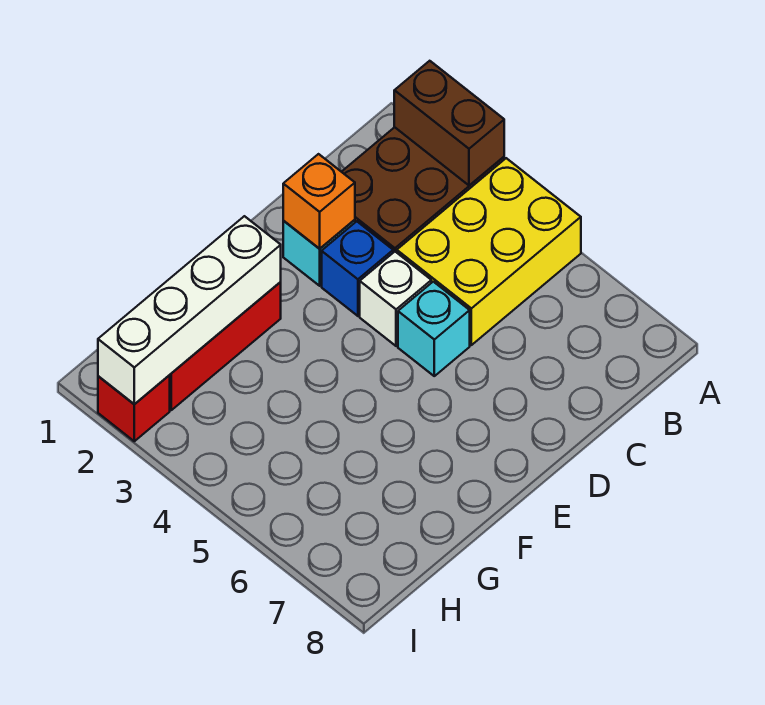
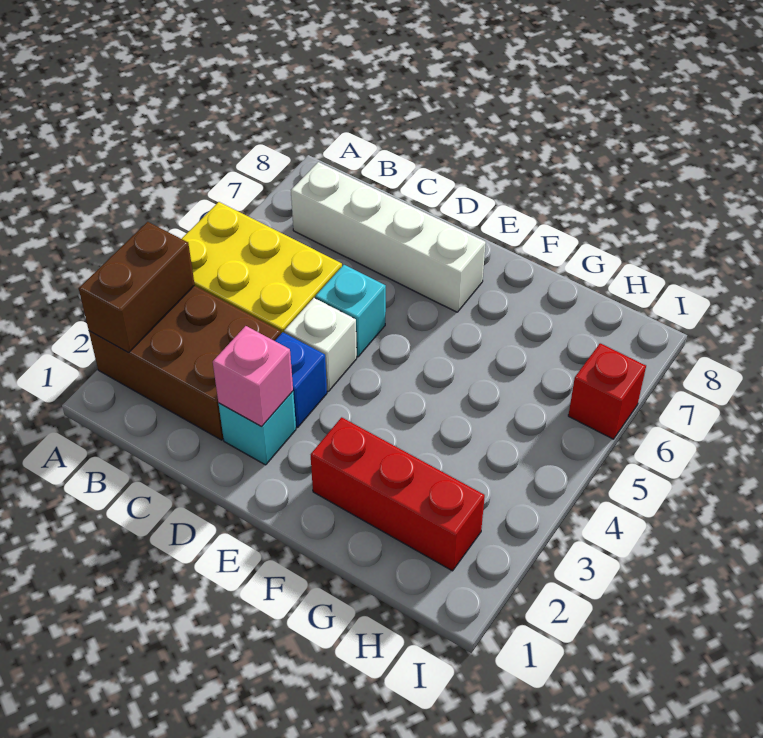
orange 1x1 brick [283,154,355,249] -> pink 1x1 brick [213,326,293,426]
white 1x4 brick [98,216,281,404] -> white 1x4 brick moved to [291,162,486,312]
red 1x1 brick [98,375,170,441] -> red 1x1 brick moved to [568,343,646,439]

